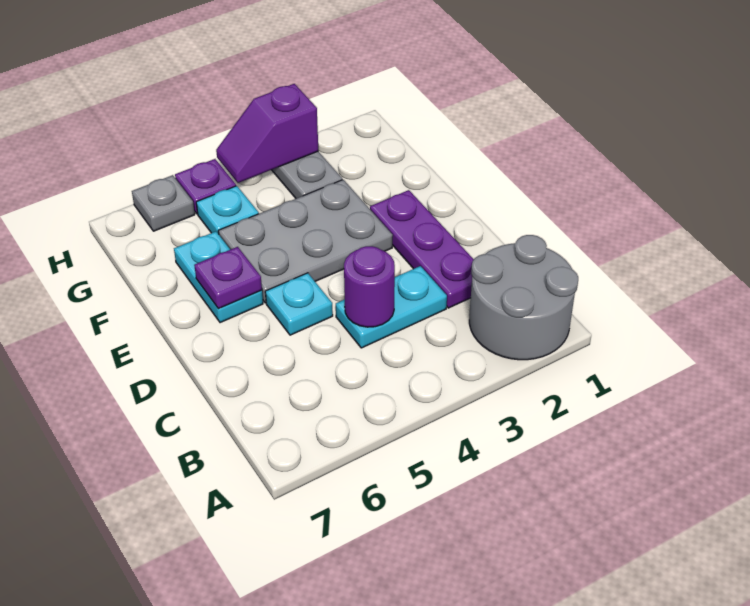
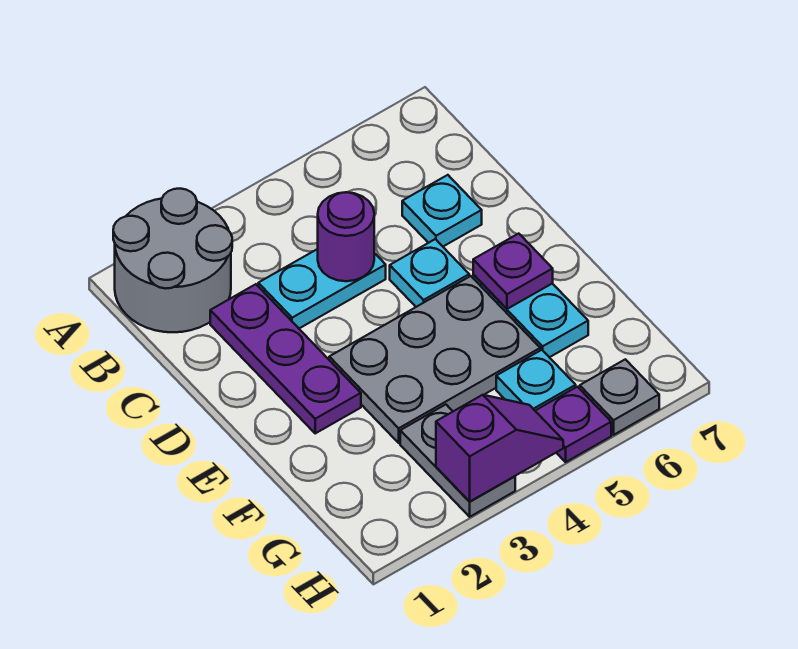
none -> cyan 1x1 plate [402,175,482,246]

